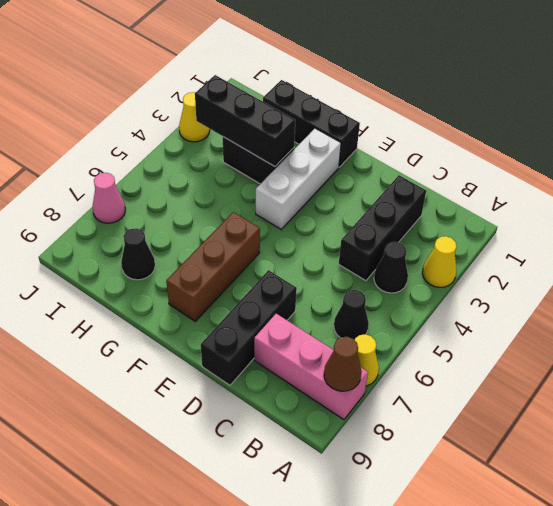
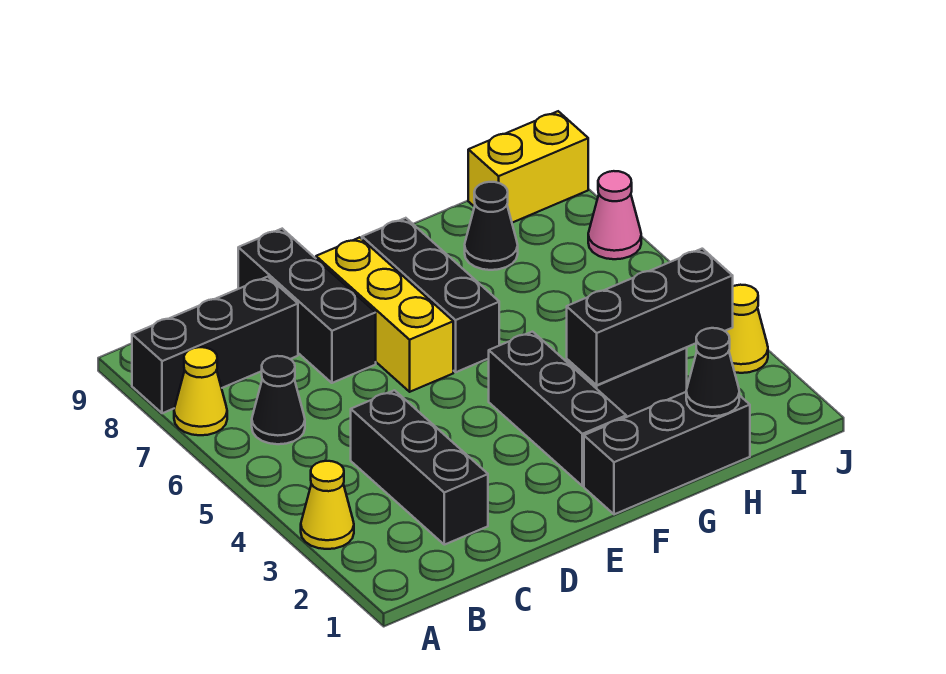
pink 1x3 brick [254,314,368,420] -> black 1x3 brick [132,277,298,413]
brown 1x1 cone [324,337,362,391] -> none
black 1x1 cone [374,242,408,293] -> black 1x1 cone moved to [686,328,739,416]
none -> yellow 1x3 brick [316,237,453,392]
white 1x3 brick [256,128,341,229] -> black 1x3 brick [489,332,626,486]
brown 1x3 brick [166,212,260,321] -> black 1x3 brick [362,218,499,372]
none -> yellow 1x2 brick [468,111,588,223]

